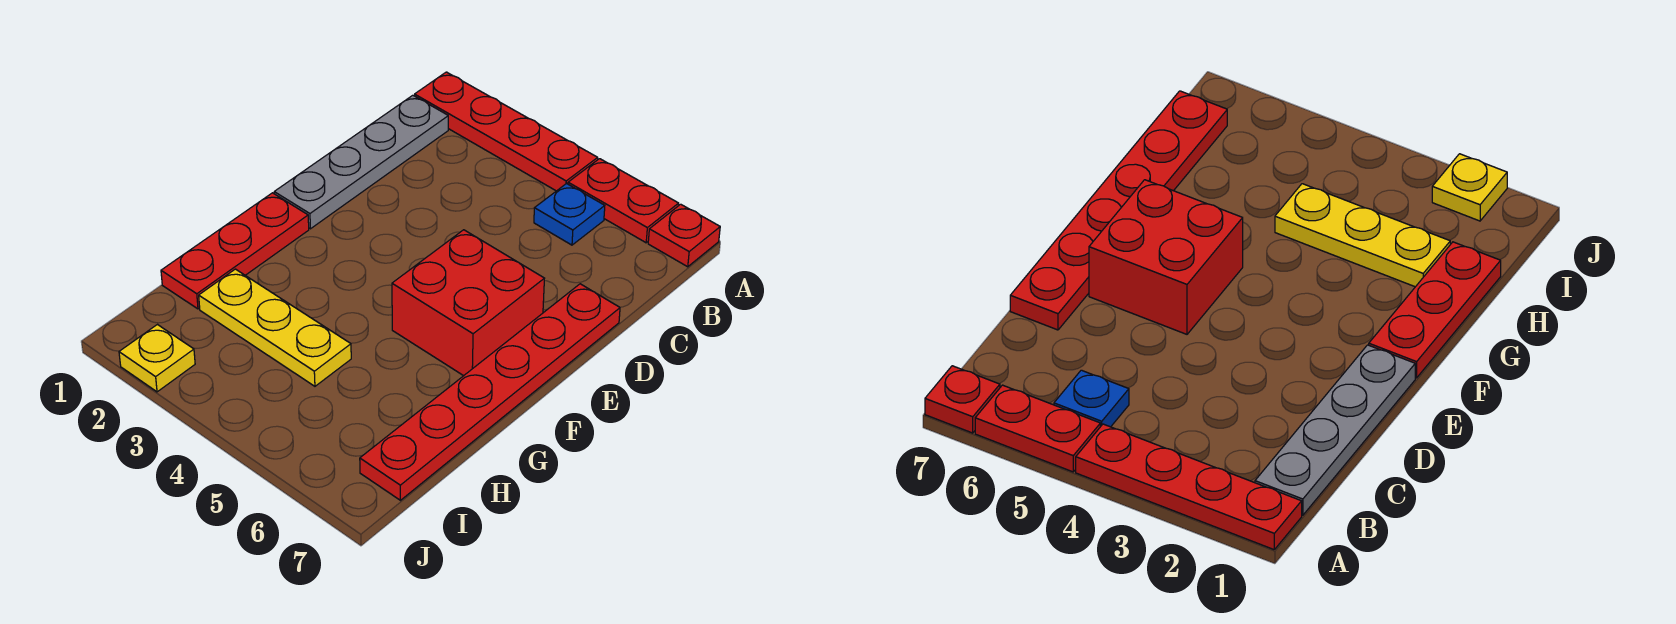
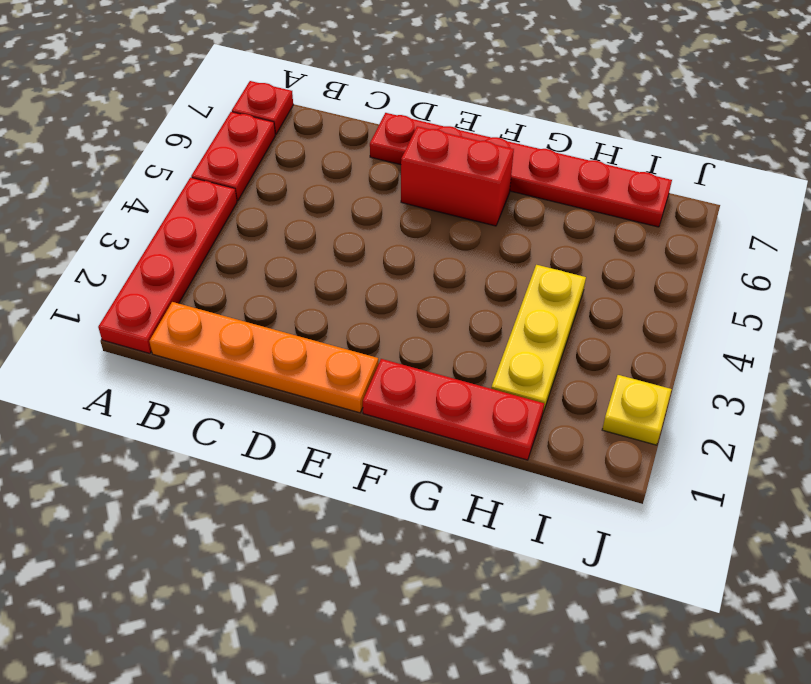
grey 1x4 plate [274,95,448,229] -> orange 1x4 plate [149,302,379,413]
blue 1x1 plate [534,184,605,245] -> none
red 2x2 brick [392,230,544,376] -> red 1x2 brick [401,126,514,226]

